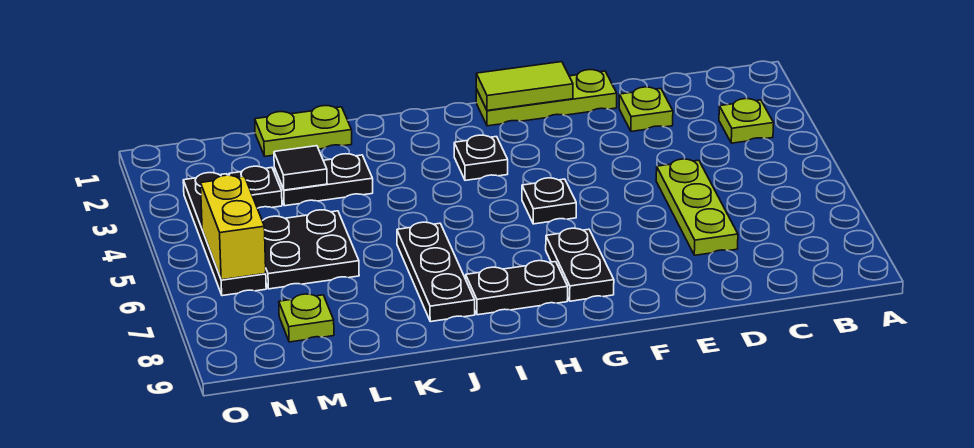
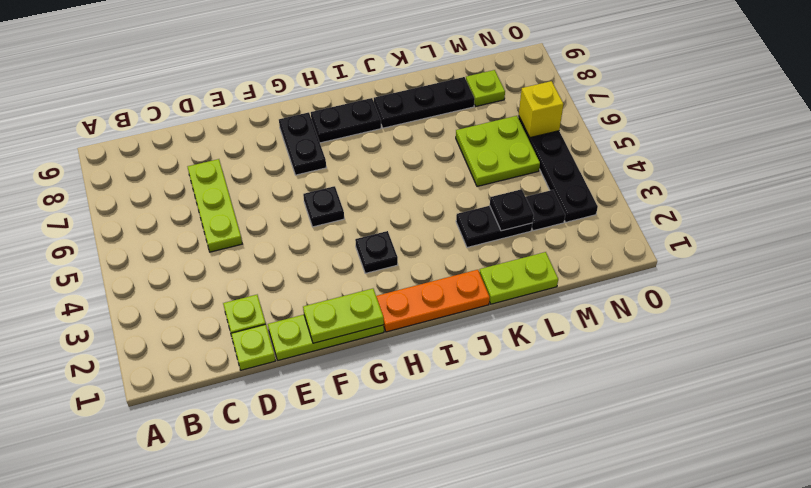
lime 1x1 plate [719,99,774,143] -> lime 1x1 plate moved to [231,324,275,370]
lime 1x2 tile [476,62,573,111] -> lime 1x2 plate [303,289,384,343]
none -> orange 1x3 plate [376,270,490,332]
black 1x3 plate [397,222,475,322] -> black 1x3 plate turned to [374,77,475,128]
black 1x1 tile [274,146,327,190] -> black 1x1 plate [490,189,534,231]
black 2x2 plate [263,210,359,289] -> lime 2x2 plate [456,116,540,186]
yellow 1x2 brick [201,175,266,280] -> yellow 1x1 brick [519,81,564,138]

